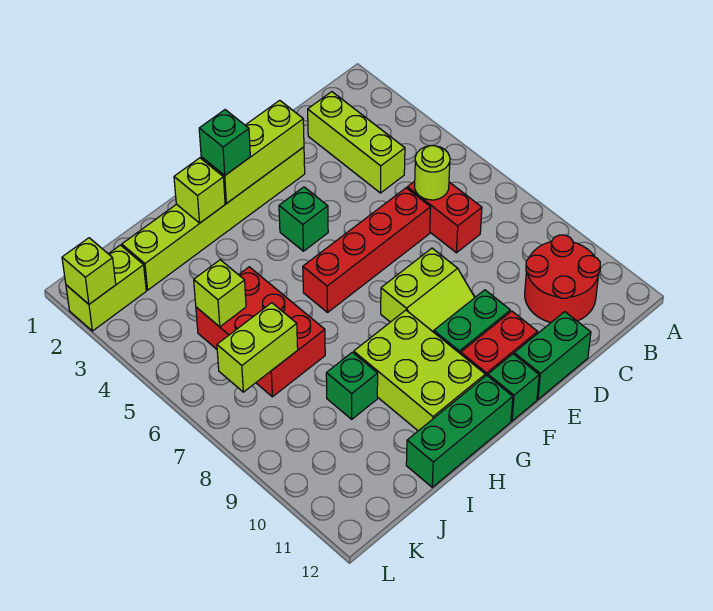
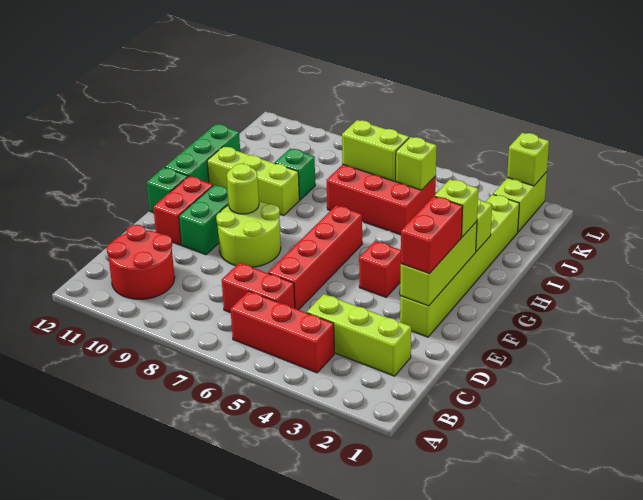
none -> red 1x3 brick [231,291,334,373]
lime 1x1 round brick [415,146,450,200] -> lime 1x1 round brick moved to [227,164,259,214]
green 1x2 brick [514,312,591,399] -> none
none -> red 1x2 brick [401,196,463,274]
lime 2x2 slope [381,248,475,332] -> lime 2x2 round brick [216,201,281,267]
green 1x1 brick [279,187,328,251] -> red 1x1 brick [359,241,401,297]
green 1x1 brick [199,110,250,175] -> lime 1x1 brick [435,179,478,237]
lime 2x3 brick [354,310,485,431] -> lime 1x3 brick [207,146,299,215]
lime 1x2 brick [217,303,298,392] -> lime 1x2 brick turned to [342,120,409,181]

